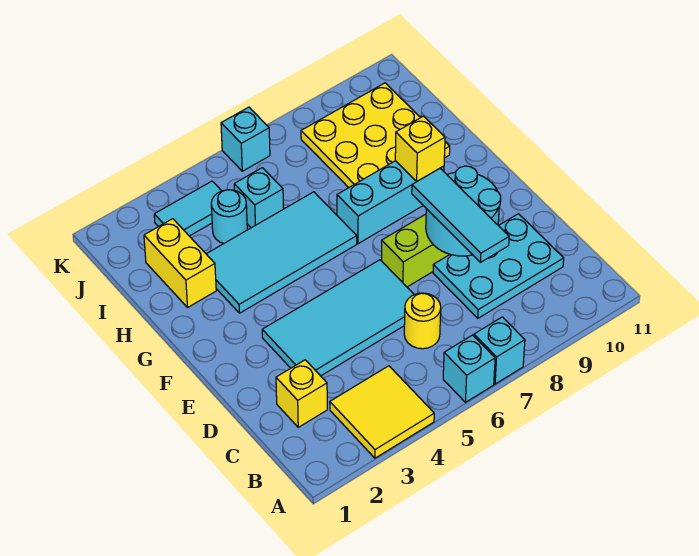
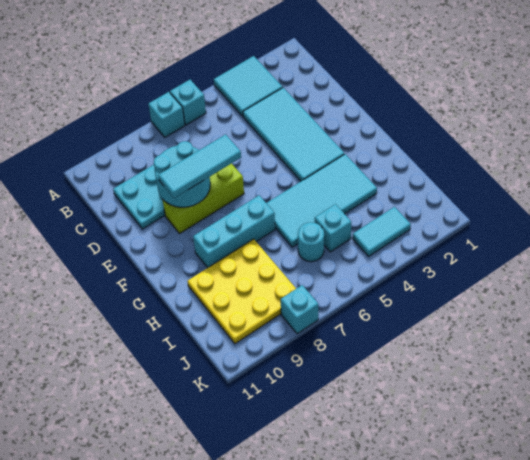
yellow 2x2 tile [330,366,434,458] -> cyan 2x2 tile [214,56,283,116]
yellow 1x1 brick [276,360,327,427] -> none
yellow 1x1 round brick [404,293,441,349] -> none
cyan 1x3 tile [412,168,509,262] -> cyan 1x3 tile turned to [158,134,241,198]
cyan 2x4 tile [262,260,414,376] -> cyan 2x4 tile turned to [243,88,344,181]
yellow 1x1 brick [395,116,445,182] -> none
yellow 1x2 brick [144,219,216,307] -> none
cyan 1x1 round brick [211,190,247,243] -> cyan 1x1 round brick moved to [298,222,324,262]
cyan 1x1 brick [221,107,270,171] -> cyan 1x1 brick moved to [281,285,318,334]

